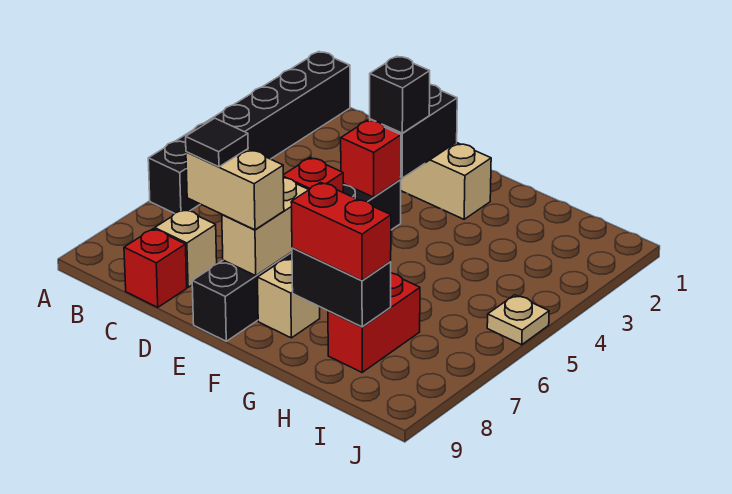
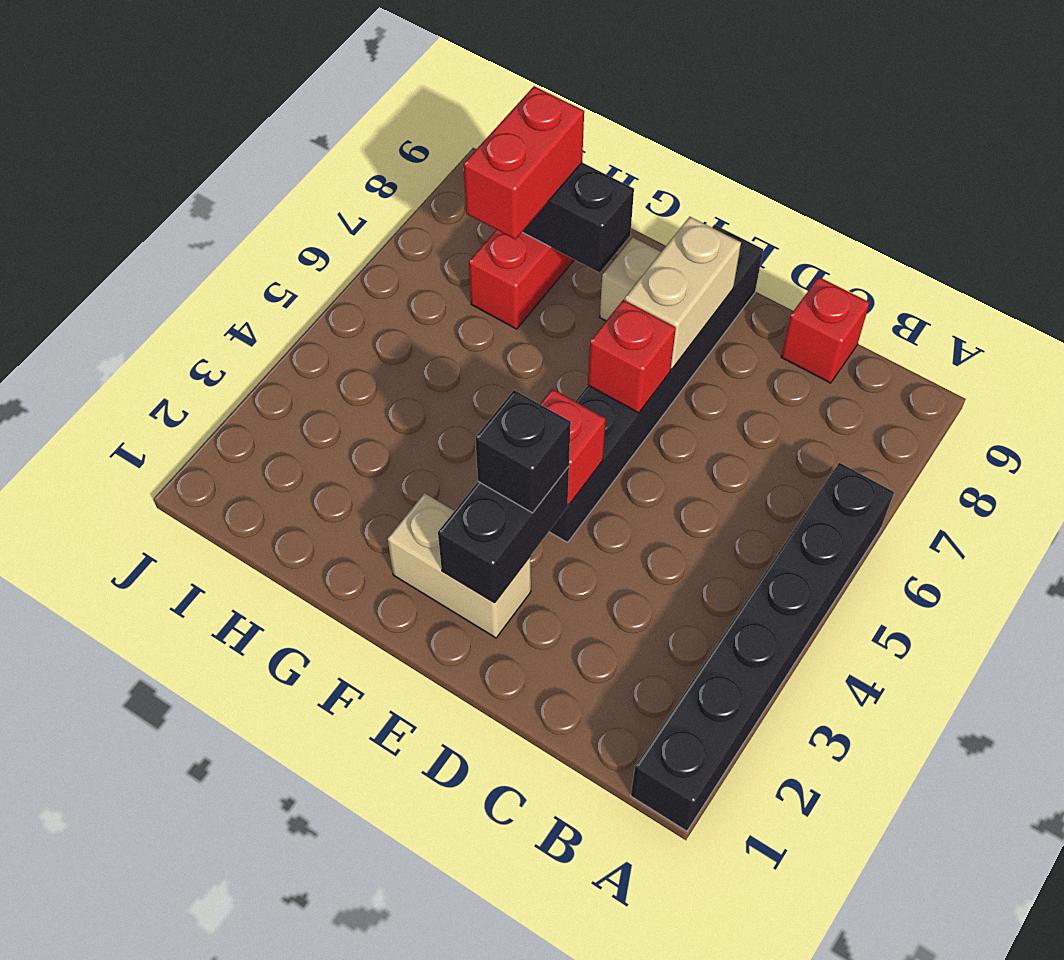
tan 1x1 brick [155,209,217,287] -> none
tan 1x2 brick [186,149,284,230] -> none
black 1x1 tile [186,118,248,167] -> none
red 1x2 brick [291,182,391,281] -> red 1x2 brick turned to [464,86,584,239]
tan 1x1 plate [487,295,549,345] -> none

